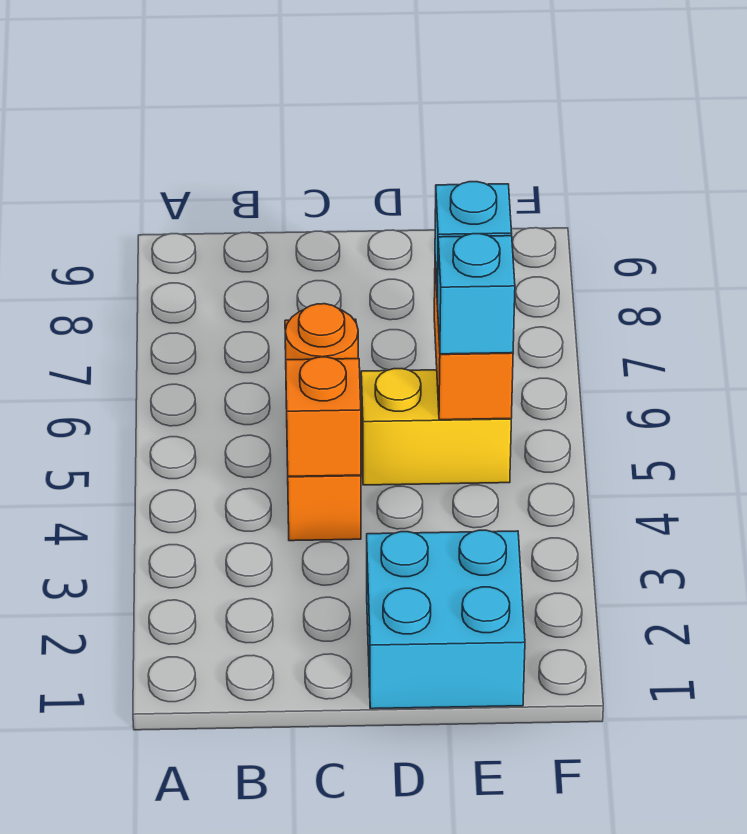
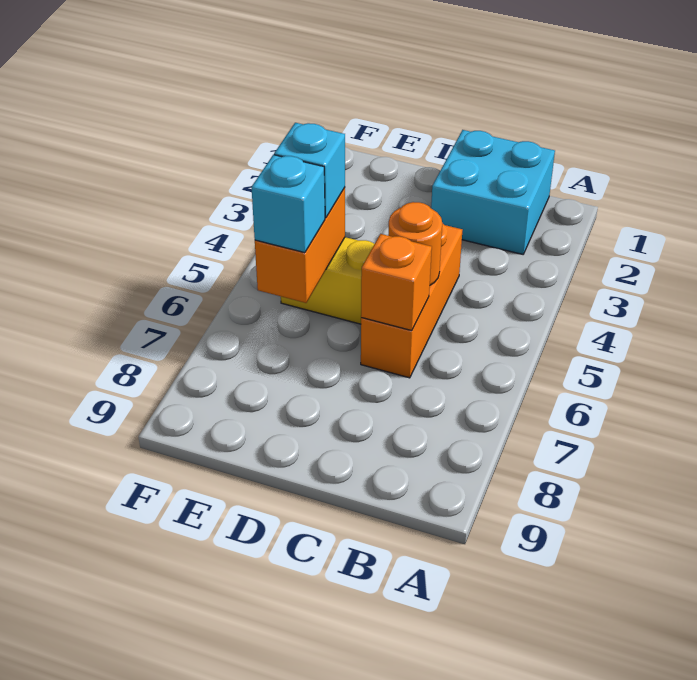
orange 1x1 brick [286,357,361,476] -> orange 1x1 brick moved to [361,234,432,331]
cyan 2x2 brick [367,530,525,709] -> cyan 2x2 brick moved to [431,130,555,254]

